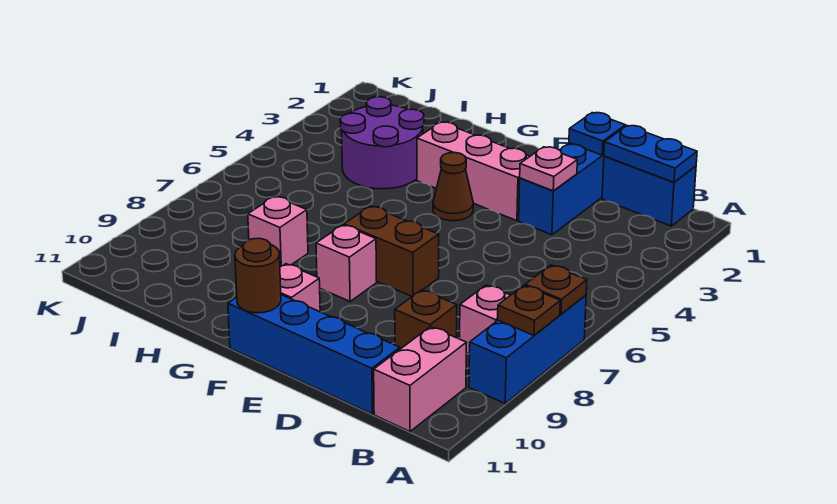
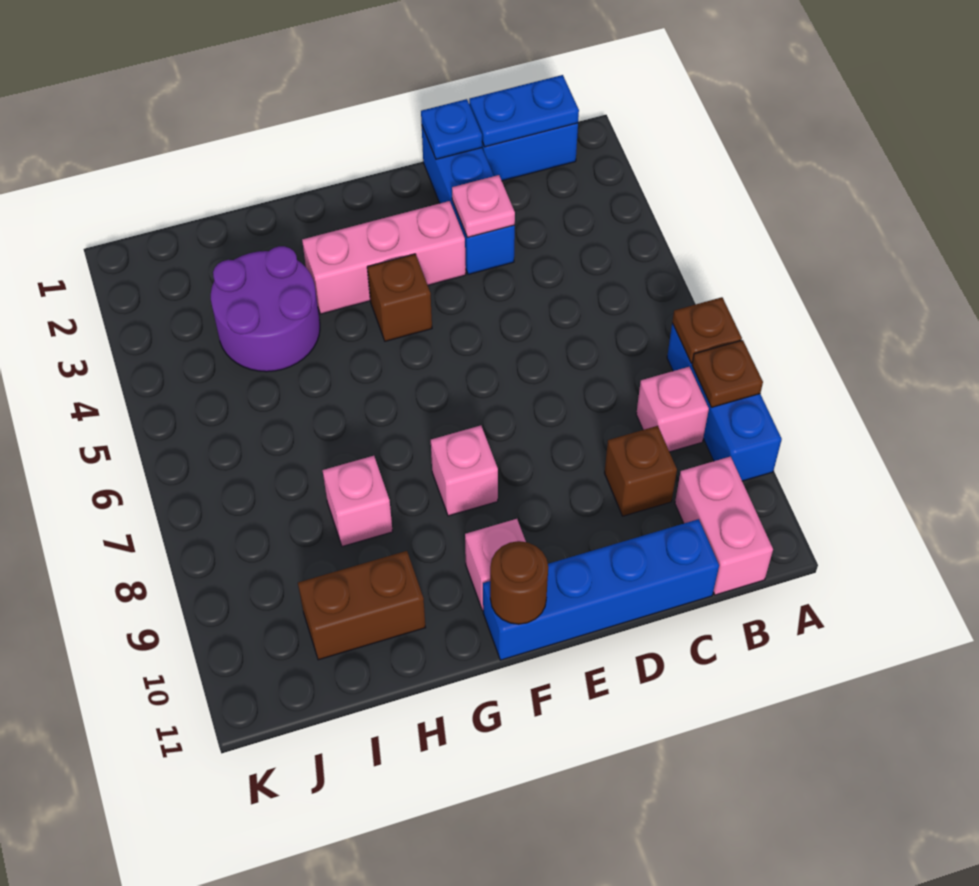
brown 1x2 brick [344,206,439,296] -> brown 1x2 brick moved to [298,551,426,660]
brown 1x1 cone [433,153,473,221] -> brown 1x1 brick [367,254,432,341]

